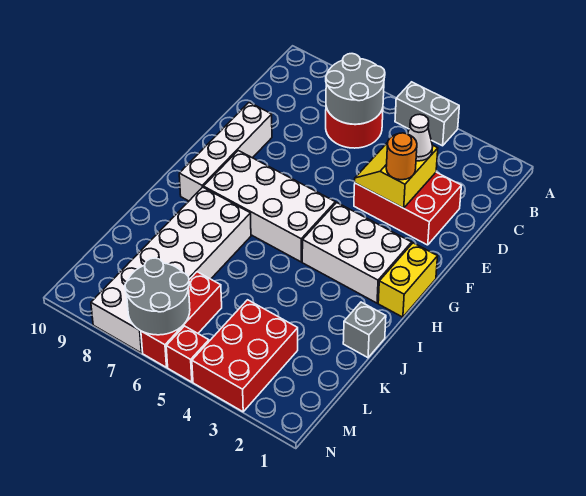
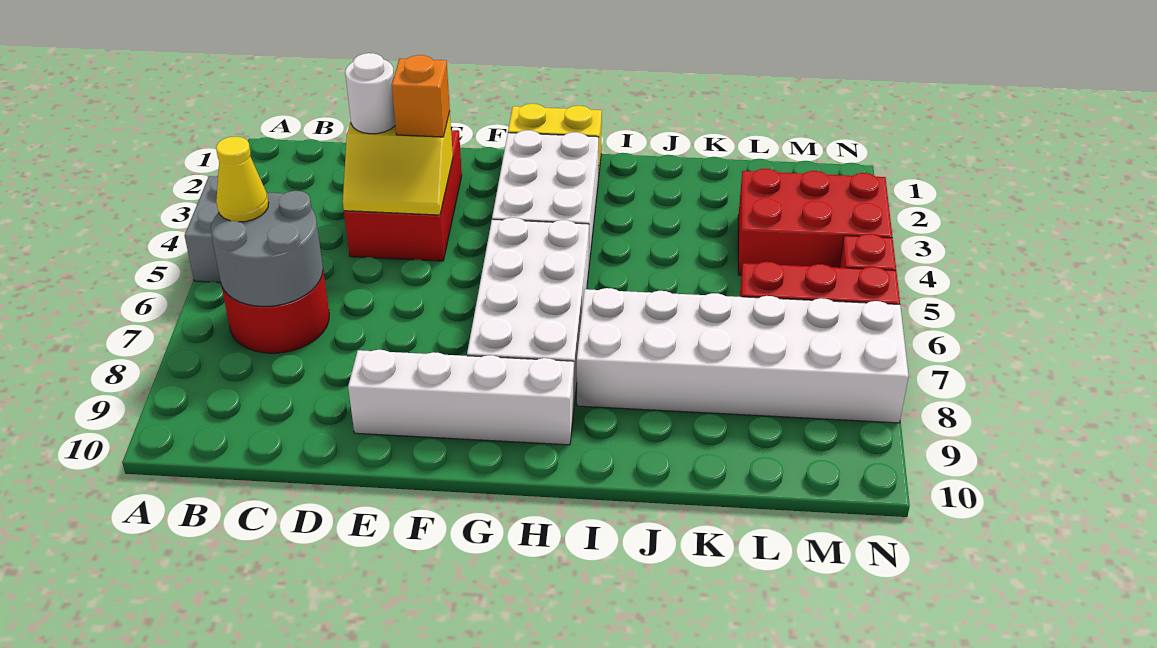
none -> yellow 1x1 cone [216,137,269,222]
white 1x1 cone [408,114,433,161] -> white 1x1 round brick [345,53,395,134]
orange 1x1 round brick [386,133,417,180] -> orange 1x1 brick [392,55,450,137]
grey 1x1 brick [343,302,386,358] -> none
grey 2x2 round brick [125,258,190,335] -> none

